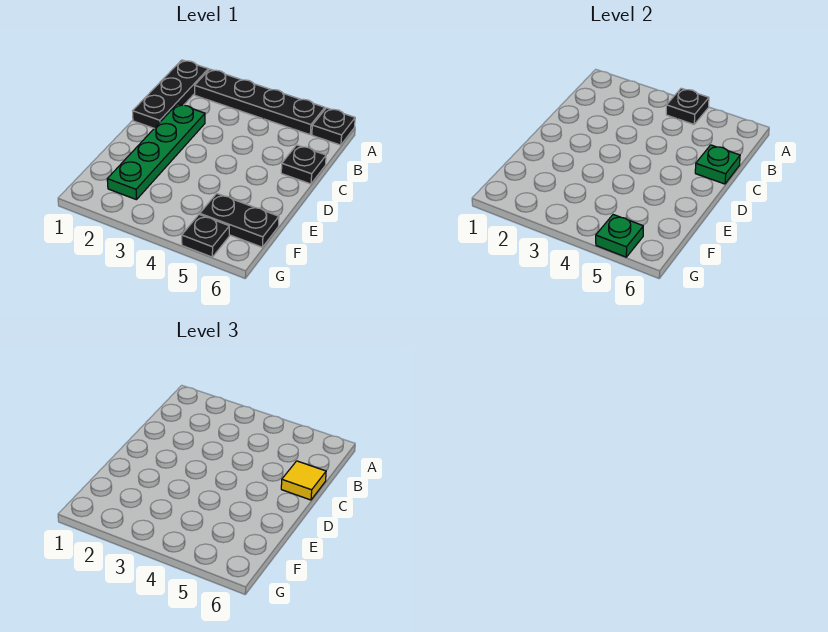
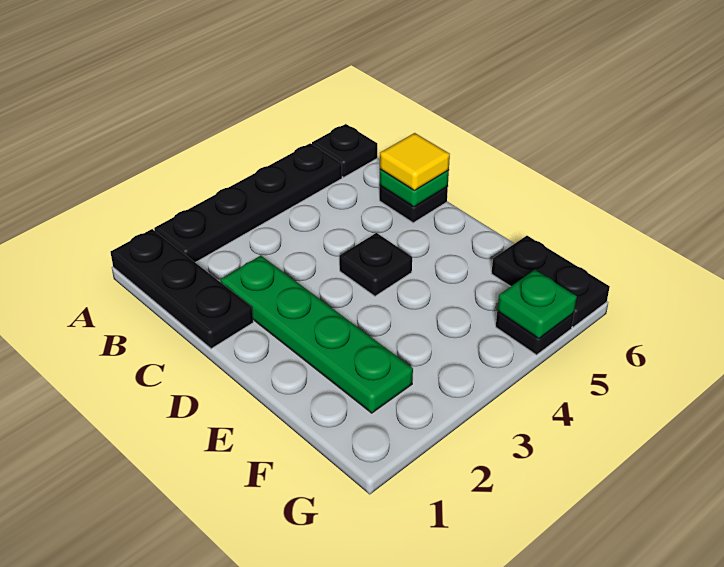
black 1x1 plate [666,88,709,124] -> black 1x1 plate moved to [339,233,412,296]
black 1x2 plate [200,194,279,247] -> black 1x2 plate turned to [491,236,610,327]

